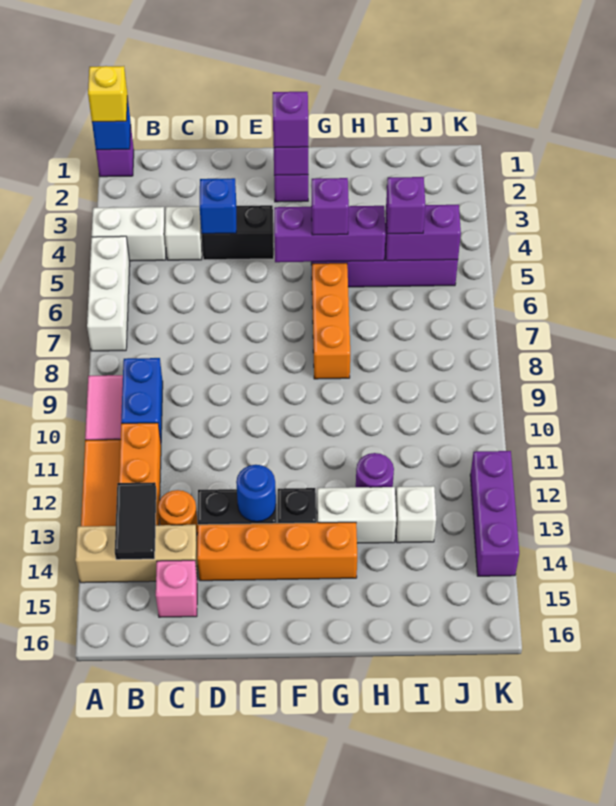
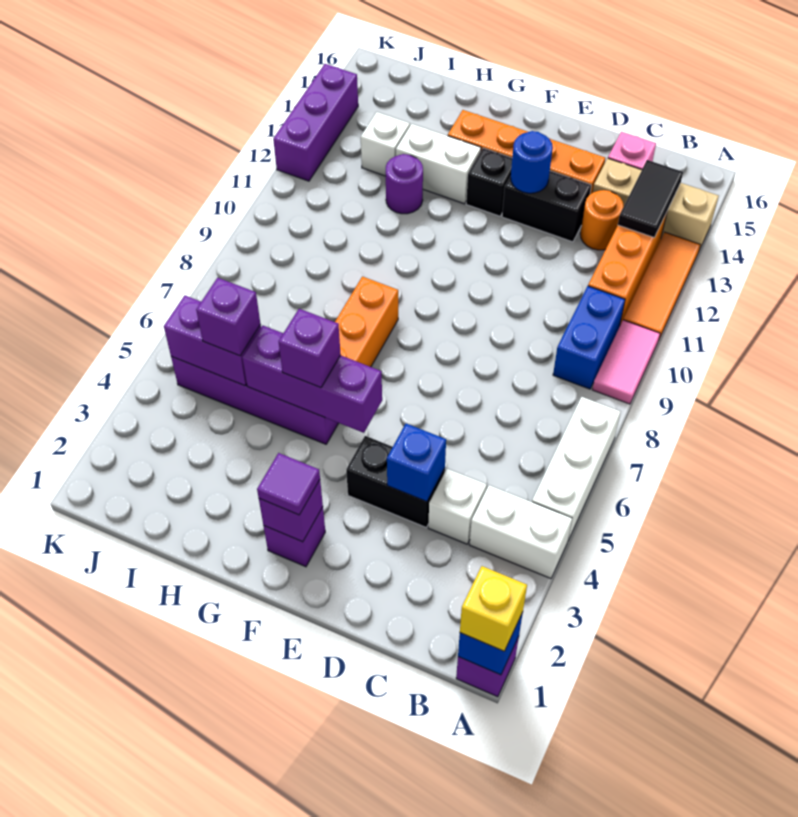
purple 1x1 brick [273,92,308,148] -> purple 1x1 tile [257,453,320,515]

